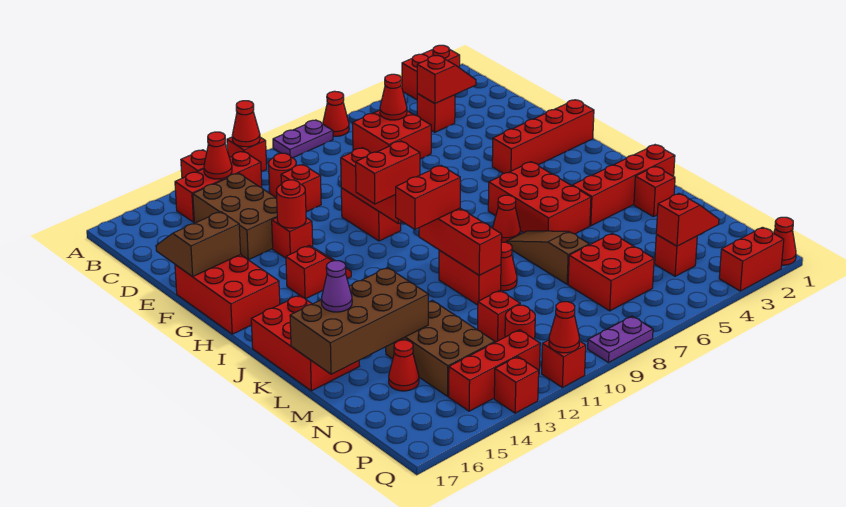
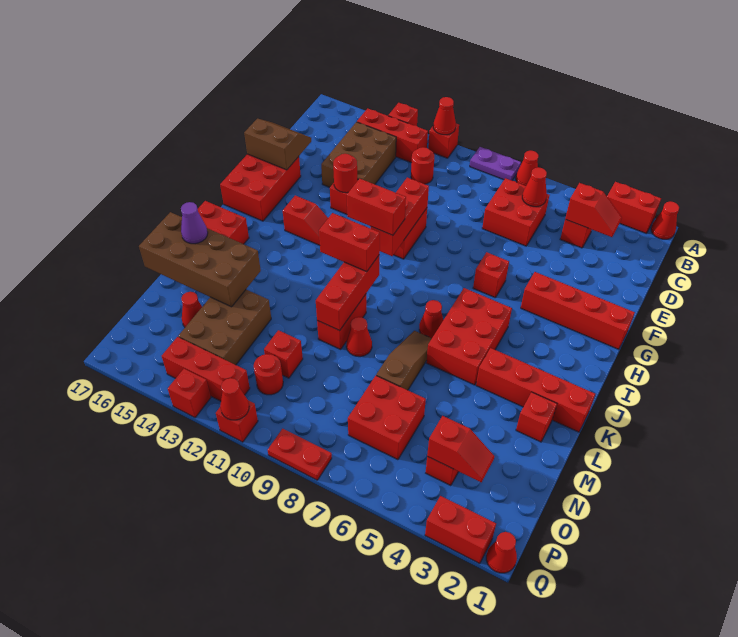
red 1x1 cone [204,132,232,179] -> red 1x1 cone moved to [651,201,679,239]
red 1x1 brick [281,165,321,212] -> red 1x1 brick moved to [473,252,509,298]
purple 1x2 plate [588,316,653,363] -> red 1x2 plate [268,429,332,480]

